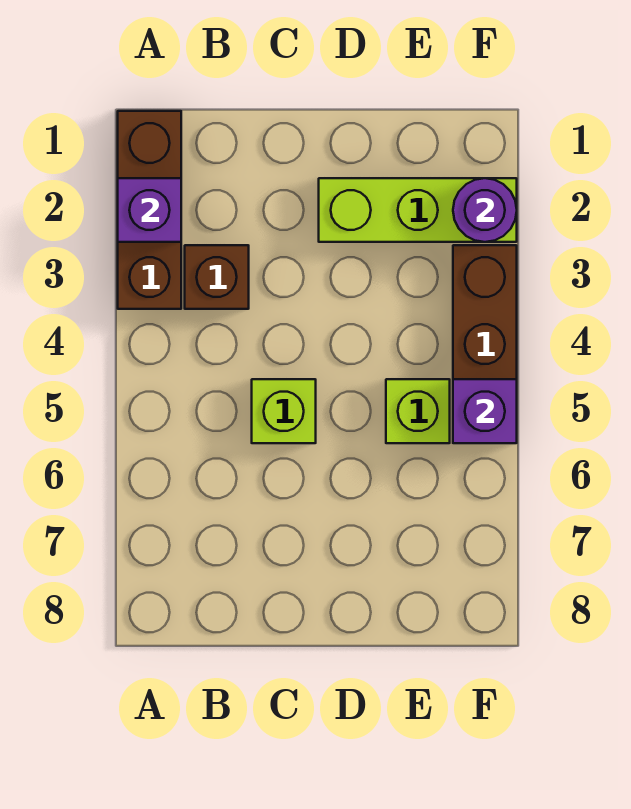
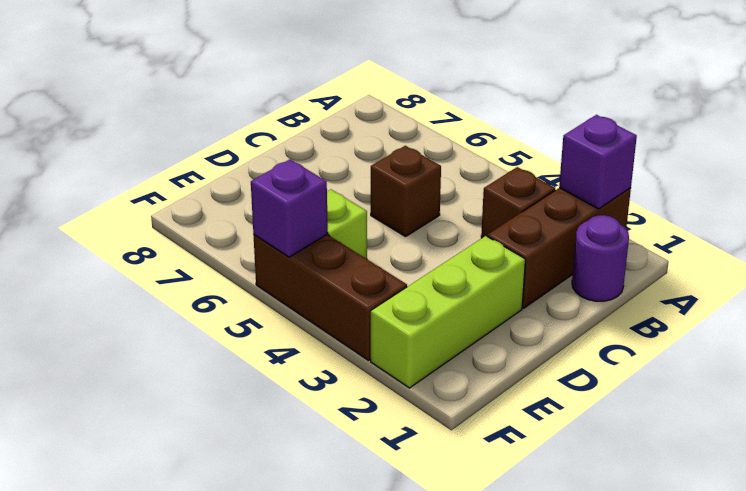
brown 1x3 brick [118,111,181,309] -> brown 1x3 brick turned to [487,188,631,308]
lime 1x1 brick [252,379,316,443] -> brown 1x1 brick [371,146,441,236]
purple 1x1 round brick [453,178,517,242] -> purple 1x1 round brick moved to [572,215,629,301]

